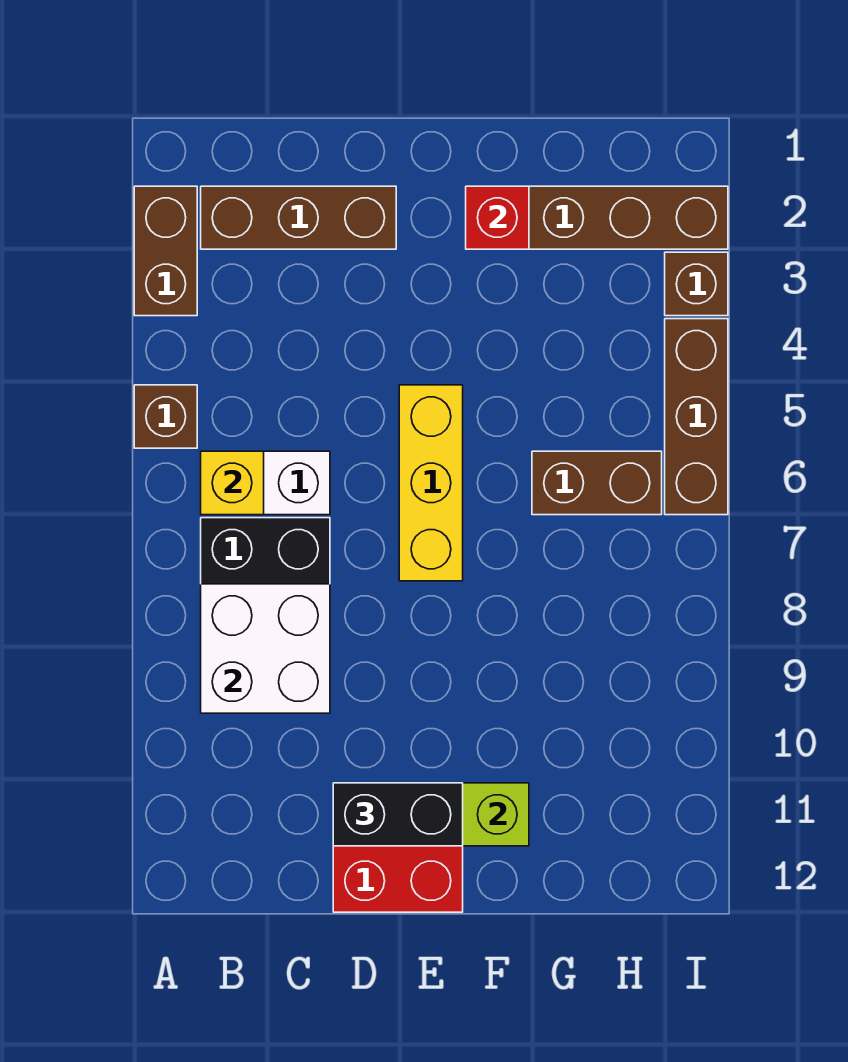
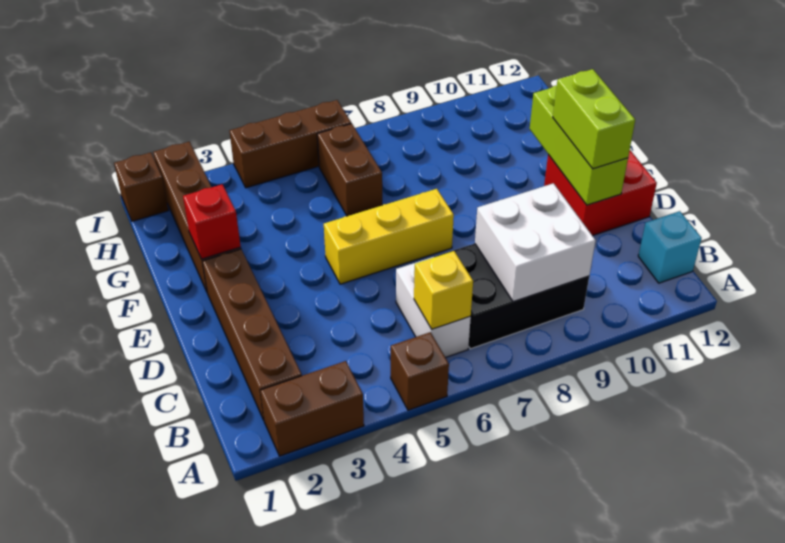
brown 1x3 brick [201,186,396,249] -> brown 1x4 brick [202,249,302,420]
none -> cyan 1x1 brick [638,211,702,283]
black 1x2 brick [333,783,463,846] -> lime 1x2 brick [553,69,635,169]
brown 1x1 brick [665,252,728,316] -> brown 1x1 brick moved to [114,153,168,221]

